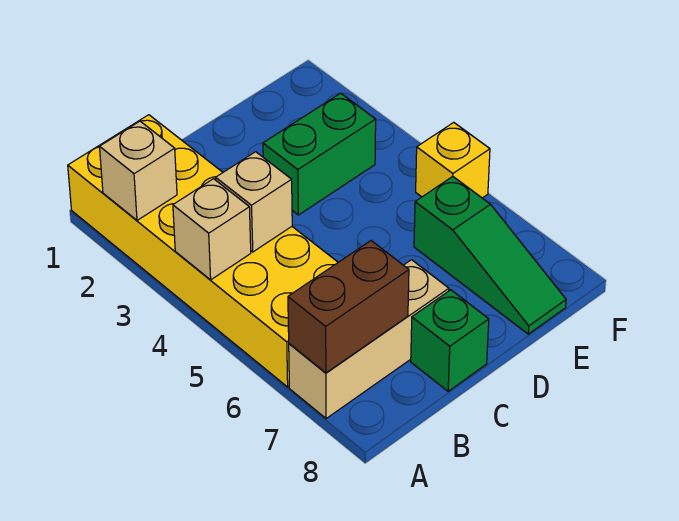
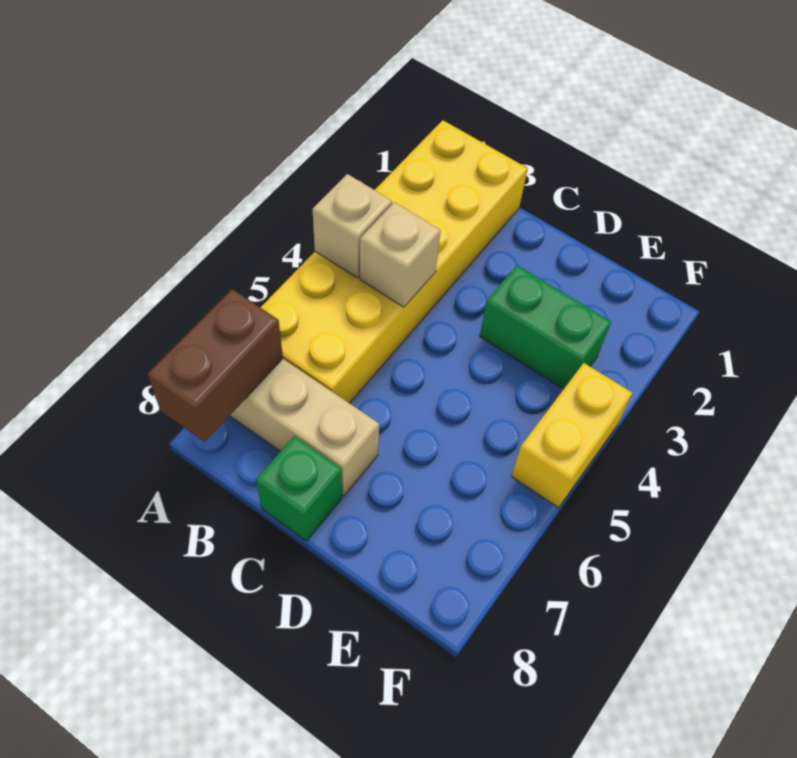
tan 1x1 brick [100,121,177,220] -> none
brown 1x2 brick [288,241,409,373] -> brown 1x2 brick turned to [148,289,283,442]
green 1x3 slope [414,177,566,334] -> none
yellow 1x1 brick [416,122,490,198] -> yellow 1x2 brick [511,363,632,508]

